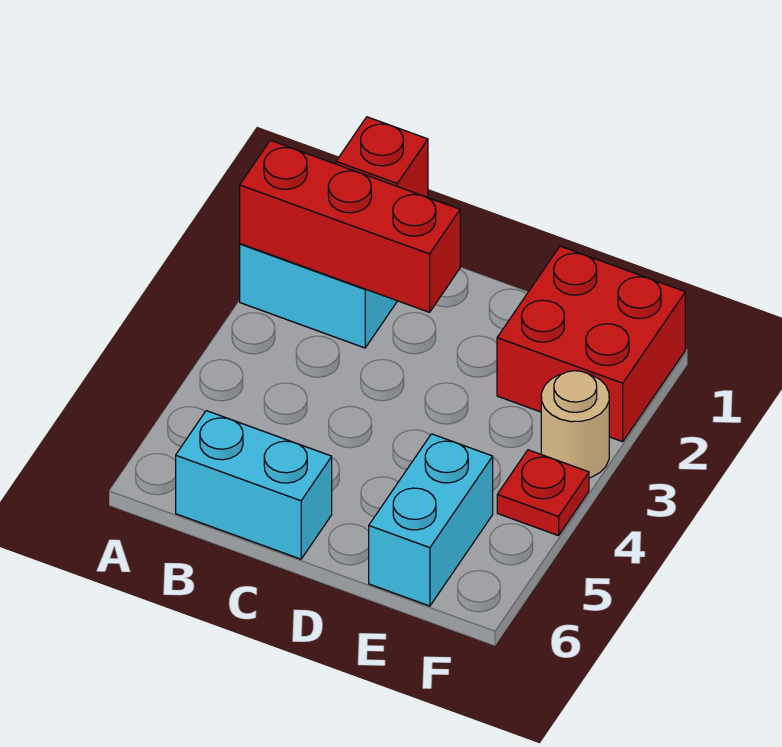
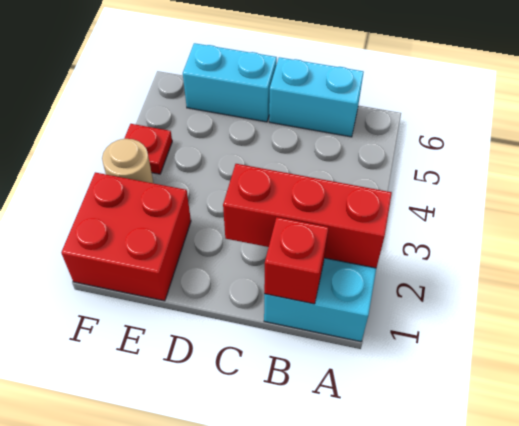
cyan 1x2 brick [369,434,493,606] -> cyan 1x2 brick turned to [183,43,277,122]

